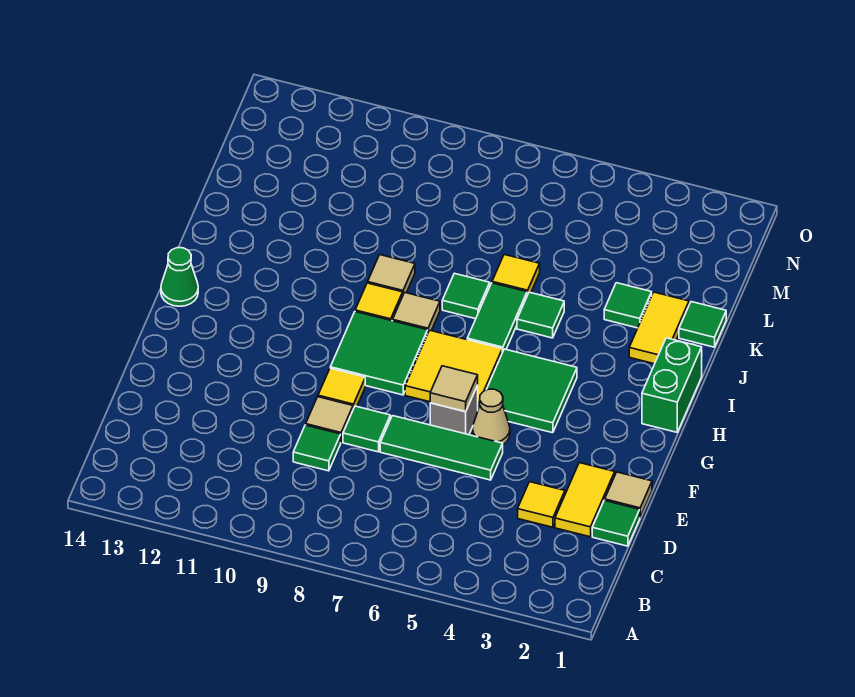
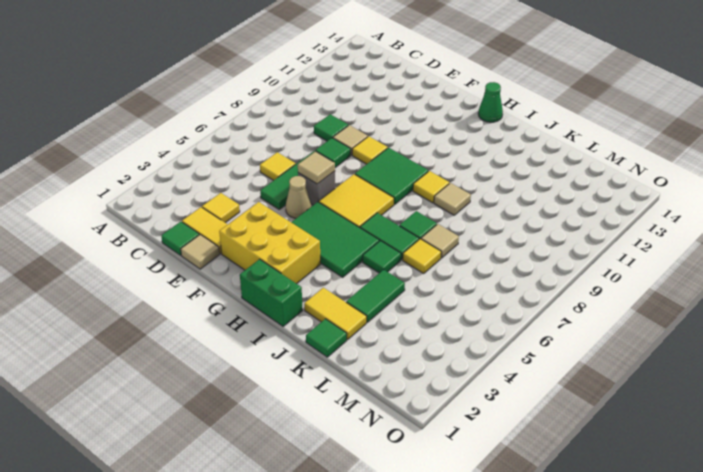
none -> yellow 1x1 tile [260,152,296,181]
none -> yellow 2x3 brick [219,202,321,284]
green 2x2 tile [487,349,577,433] -> green 2x3 tile [291,202,379,277]
tan 1x1 tile [393,293,440,332] -> tan 1x1 tile moved to [421,224,459,258]
green 1x1 tile [604,283,652,328] -> green 1x2 tile [346,270,405,322]

